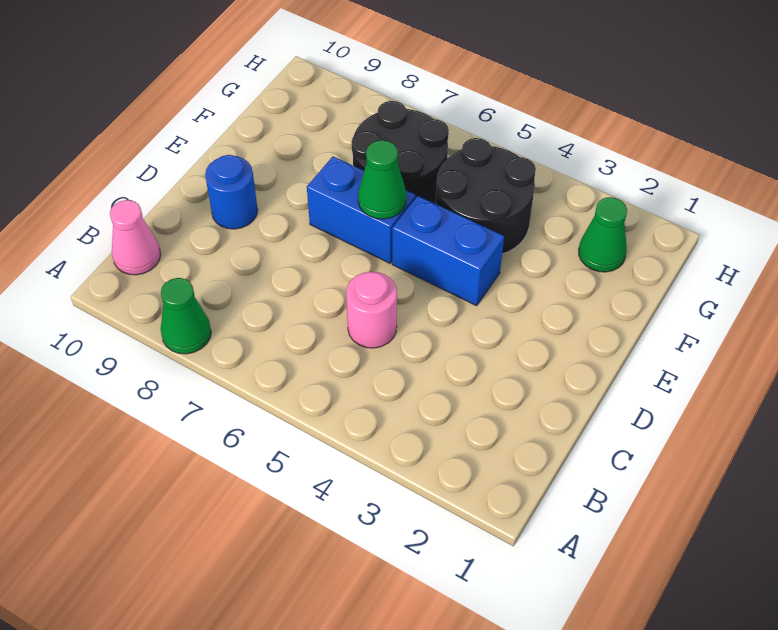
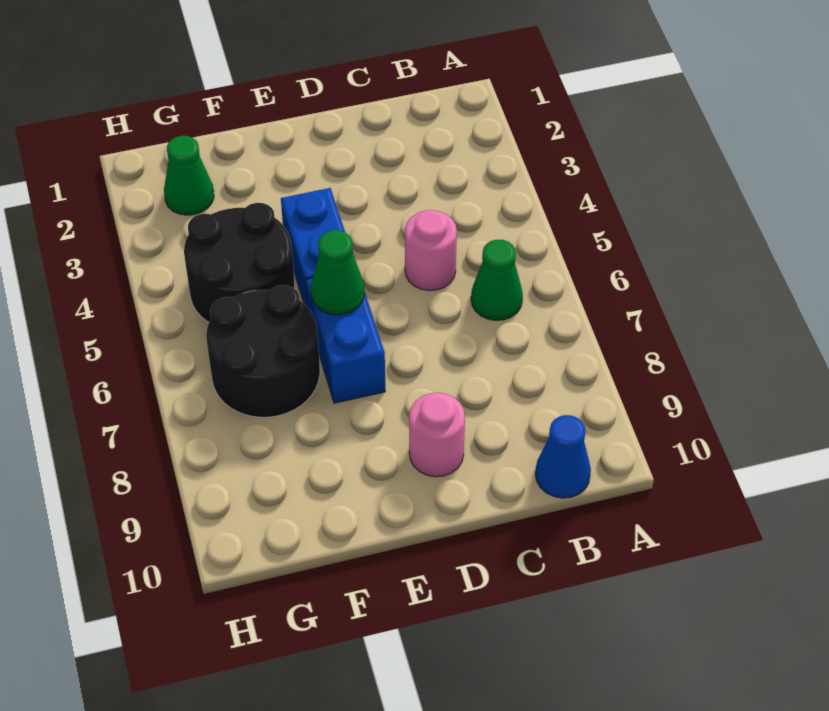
green 1x1 cone [161,278,211,354] -> green 1x1 cone moved to [471,240,523,320]
pink 1x1 cone [110,200,161,275] -> blue 1x1 cone [535,415,591,498]
blue 1x1 round brick [205,155,258,229] -> pink 1x1 round brick [409,393,465,477]

